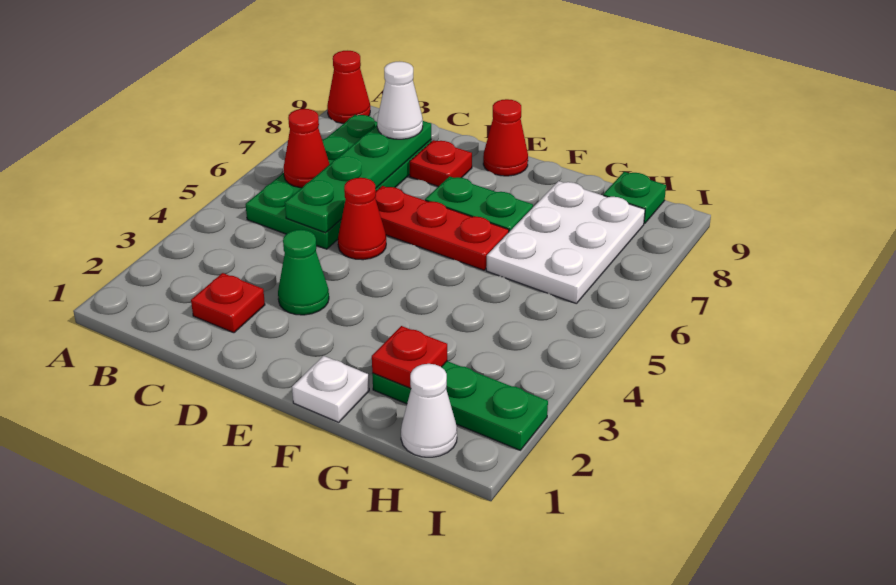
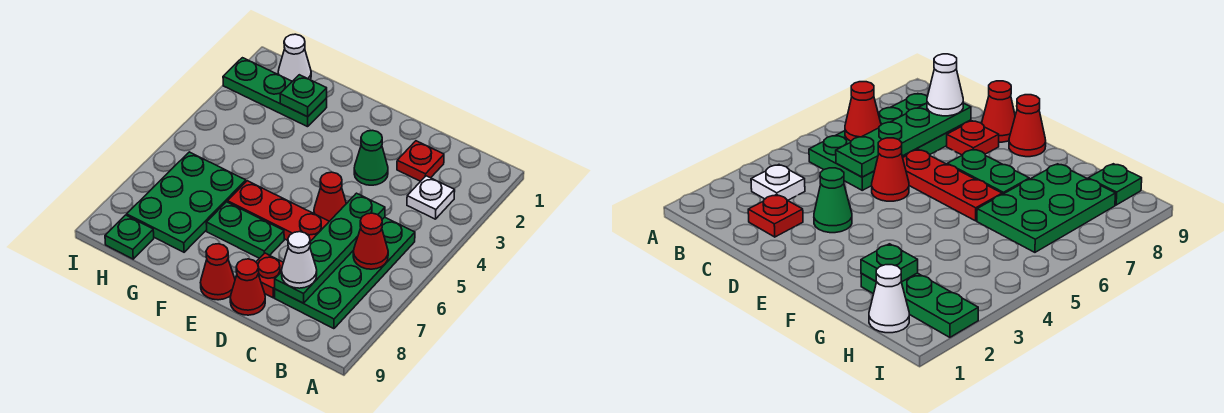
red 1x1 cone [327,51,370,124] -> red 1x1 cone moved to [230,259,265,315]
white 1x1 plate [292,356,369,422] -> white 1x1 plate moved to [407,176,455,219]
red 1x1 plate [372,326,447,388] -> green 1x1 plate [280,75,327,117]
white 2x3 plate [486,181,645,303] -> green 2x3 plate [127,152,246,252]

